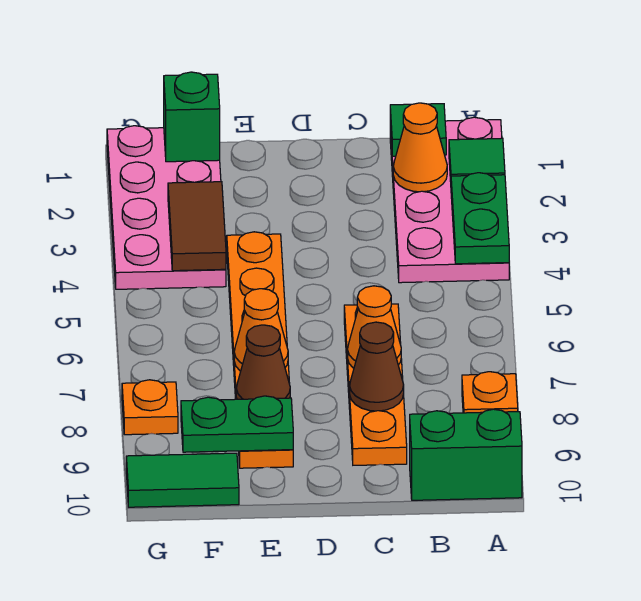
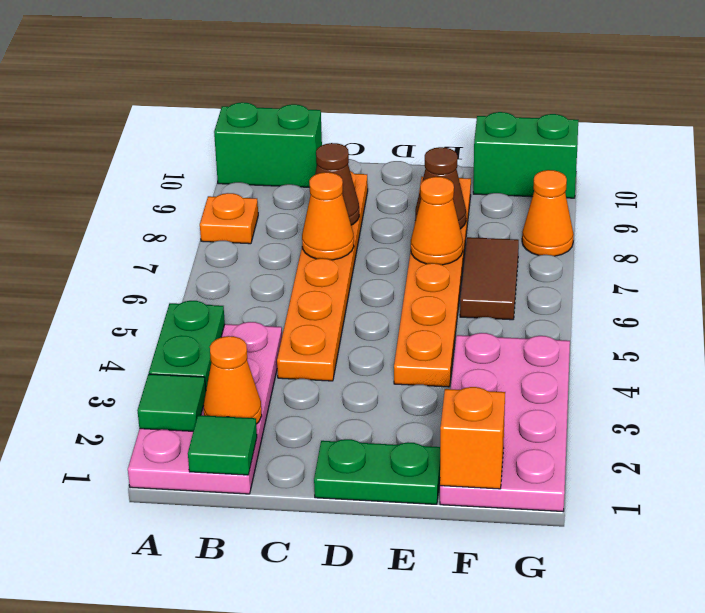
orange 1x4 plate [344,304,407,465] -> orange 1x6 plate [277,171,368,381]
green 1x2 plate [181,396,293,452] -> green 1x2 plate moved to [314,439,440,504]
green 1x1 brick [164,72,220,162] -> orange 1x1 brick [440,387,505,489]
brown 1x2 tile [168,182,226,271] -> brown 1x2 tile moved to [460,237,519,320]
green 1x2 tile [126,453,239,507] -> green 1x2 brick [473,112,578,198]
orange 1x1 plate [122,380,178,435] -> orange 1x1 cone [522,170,574,256]

